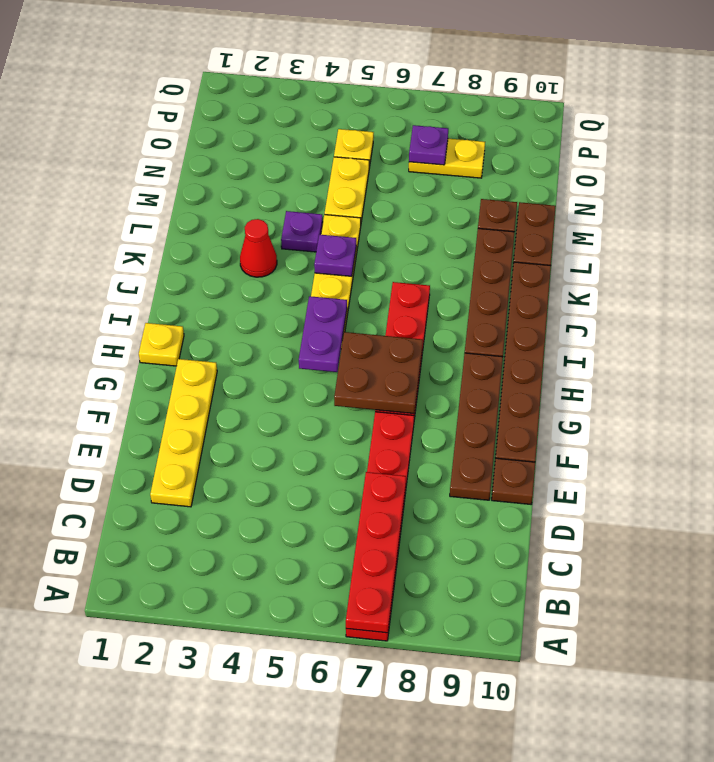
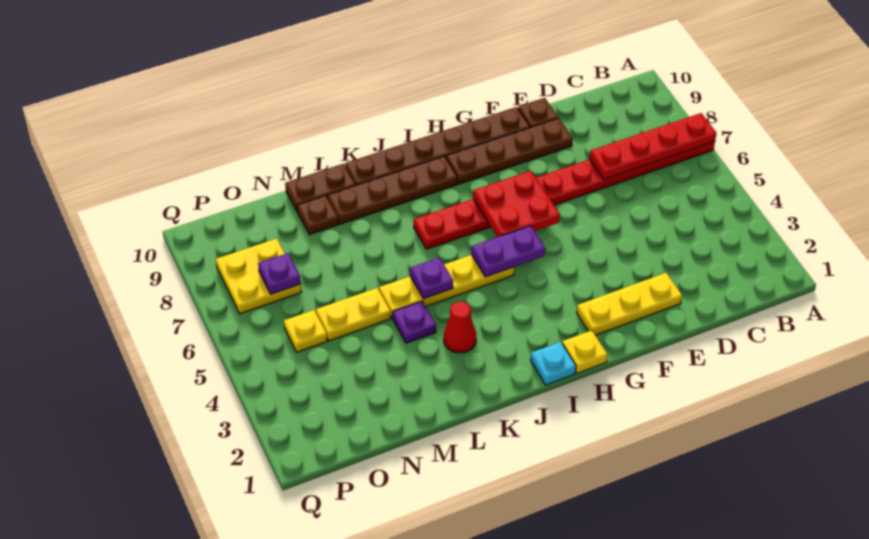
yellow 1x4 plate [150,359,217,507] -> yellow 1x3 plate [577,273,682,335]
brown 2x2 plate [334,332,423,413] -> red 2x2 plate [473,171,560,237]
none -> cyan 1x1 plate [531,342,576,385]
yellow 1x2 plate [409,139,485,178] -> yellow 2x2 plate [216,238,302,314]

